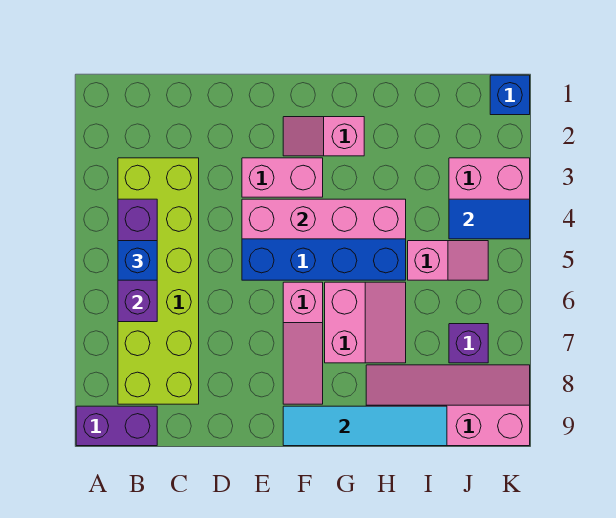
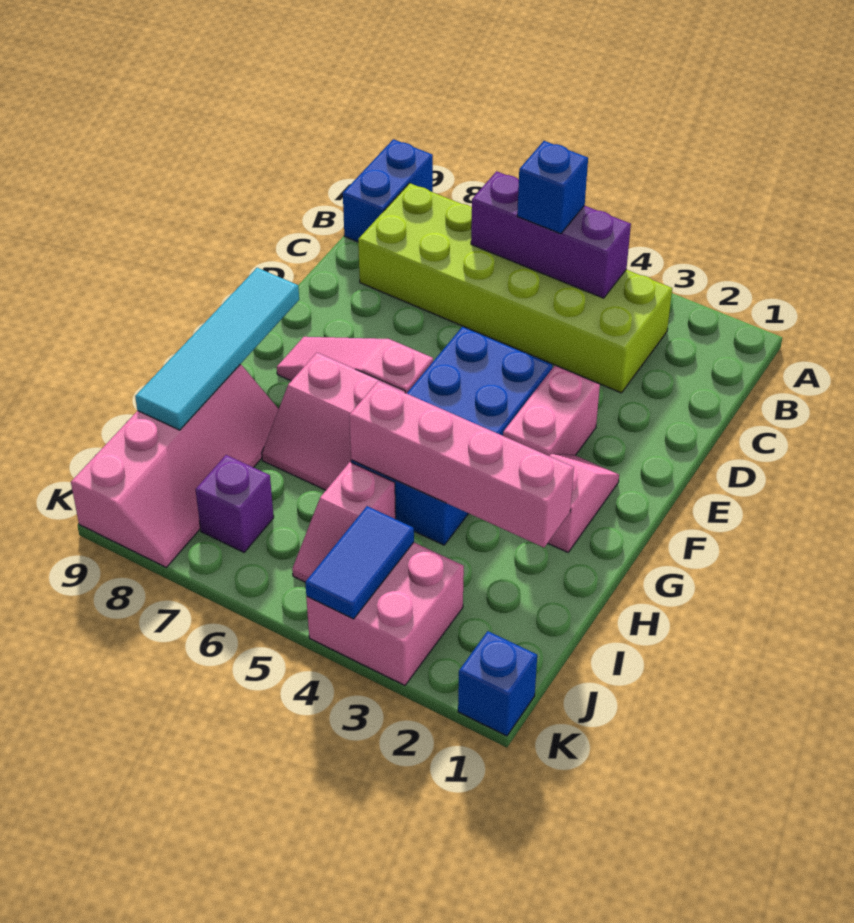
purple 1x2 brick [76,406,157,446] -> blue 1x2 brick [343,139,433,242]
pink 1x4 brick [242,199,406,239] -> pink 1x4 brick turned to [349,381,574,547]

